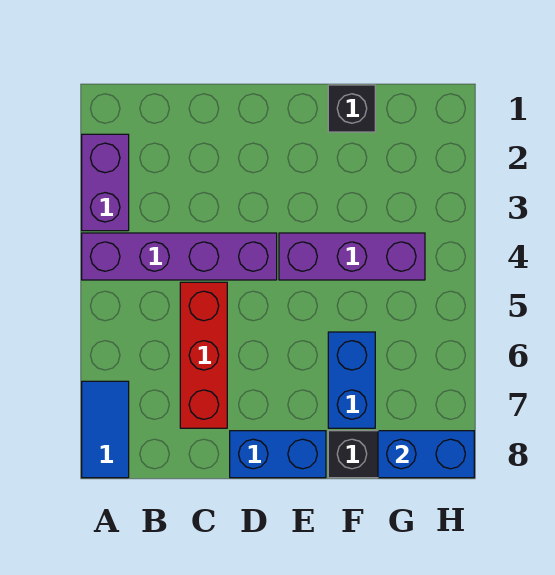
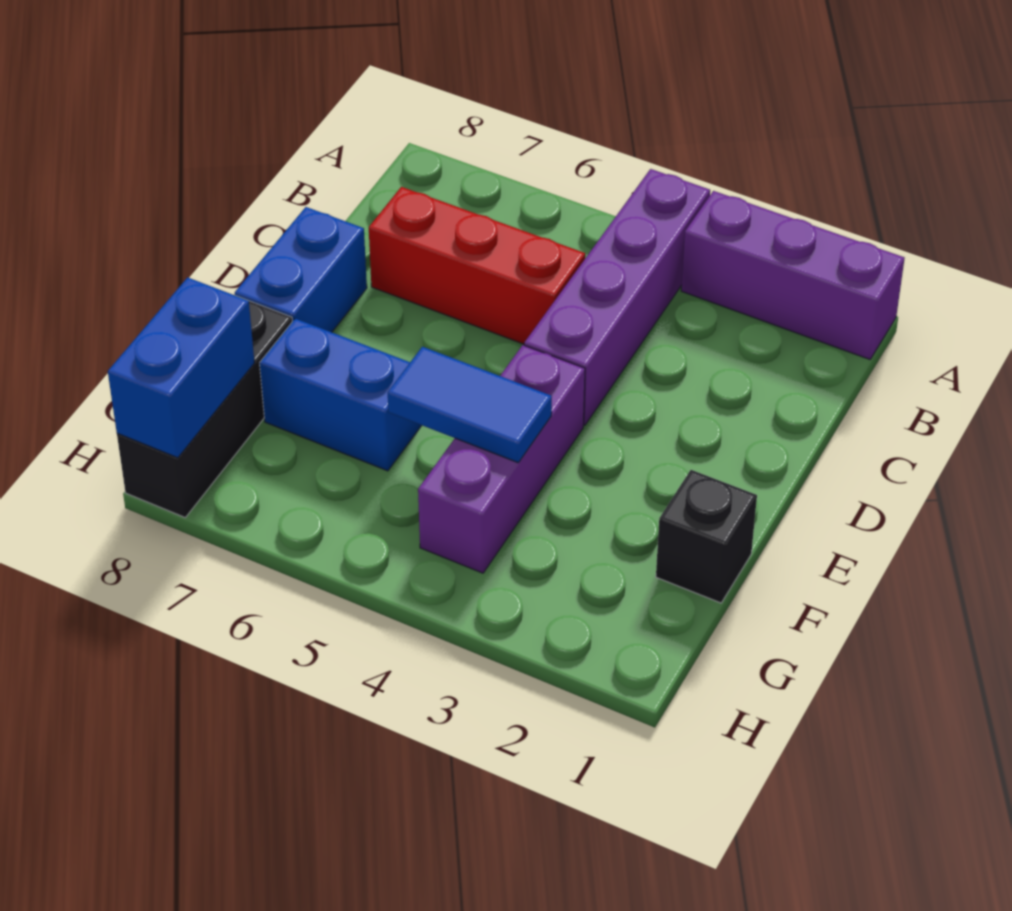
purple 1x2 brick [82,134,129,231] -> purple 1x3 brick [681,191,905,359]
blue 1x2 tile [82,381,129,478] -> blue 1x2 tile moved to [388,347,552,463]

